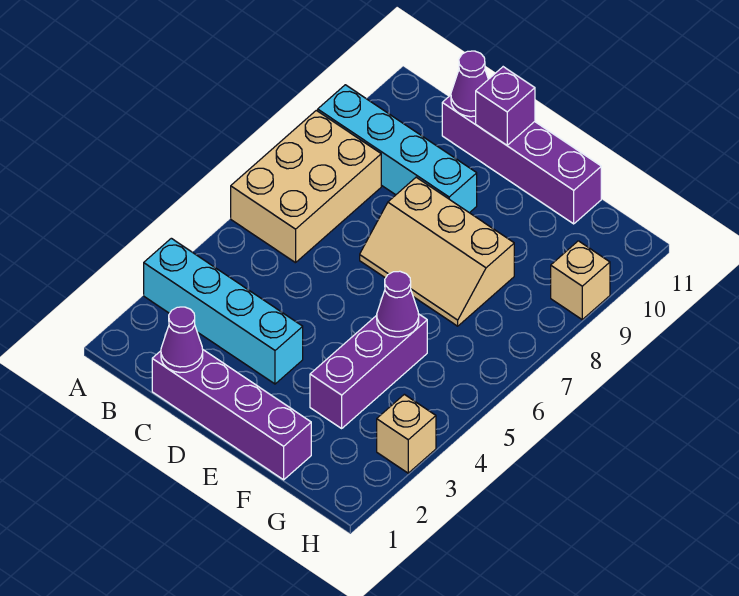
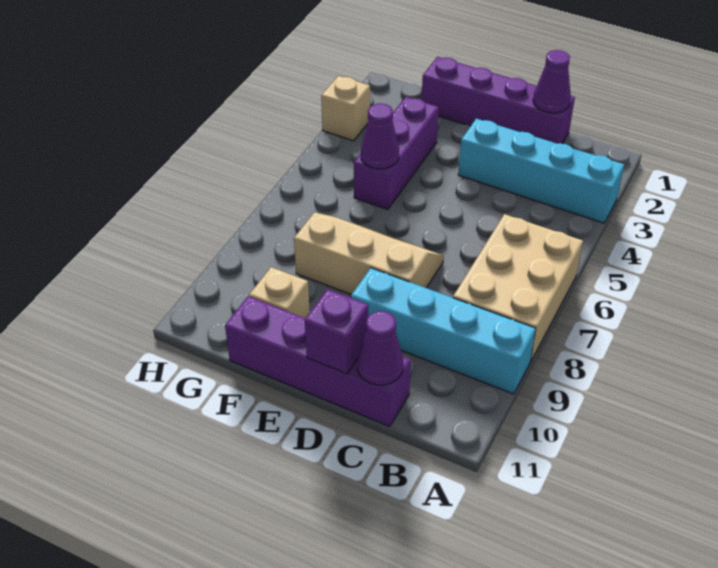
tan 1x1 brick [551,241,610,319] -> tan 1x1 brick moved to [249,267,310,319]

